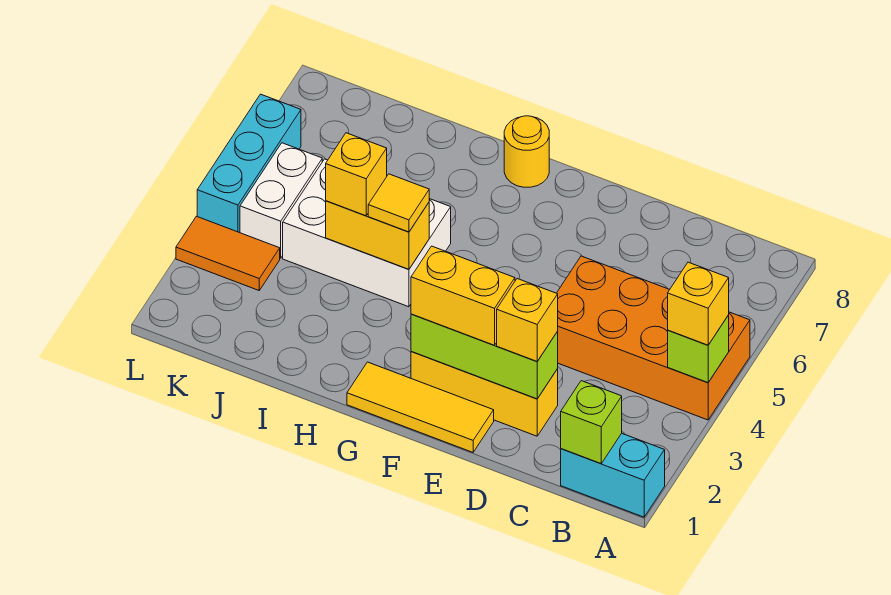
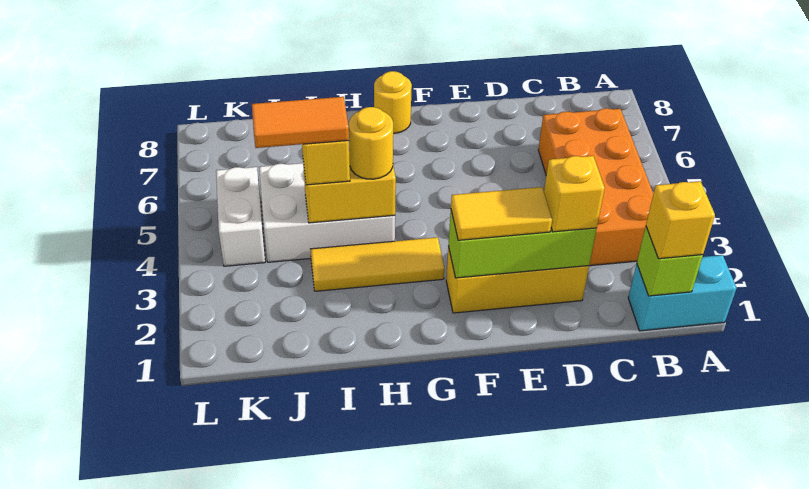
orange 2x4 brick [557,256,750,420] -> orange 2x4 brick turned to [538,108,653,266]
lime 1x1 brick [668,315,729,383] -> none
yellow 1x1 brick [668,262,729,345] -> yellow 1x1 brick moved to [646,181,715,259]
yellow 1x3 tile [347,362,494,452] -> yellow 1x3 tile moved to [310,237,444,291]
yellow 1x2 brick [411,246,515,345] -> yellow 1x2 tile [451,187,552,240]
yellow 1x1 tile [368,174,429,232] -> yellow 1x1 round brick [349,107,393,179]
orange 1x2 tile [176,216,280,290] -> orange 1x2 tile moved to [252,97,349,148]
cyan 1x3 brick [197,94,301,233] -> none

